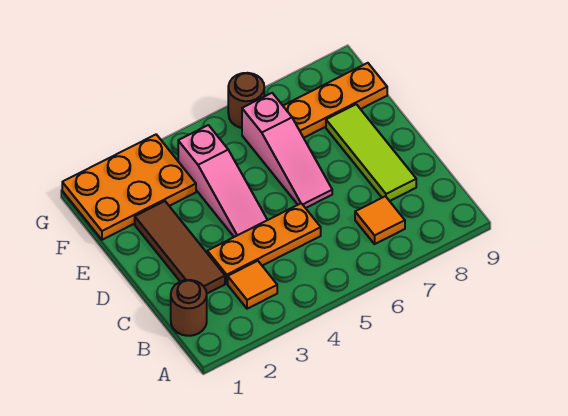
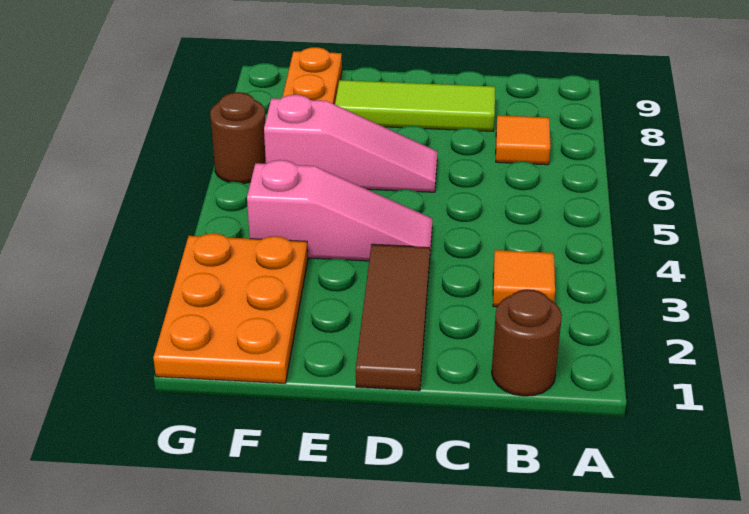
brown 1x3 tile [135,201,225,293] -> brown 1x3 tile turned to [356,244,430,391]
orange 1x3 plate [207,203,321,283] -> none

